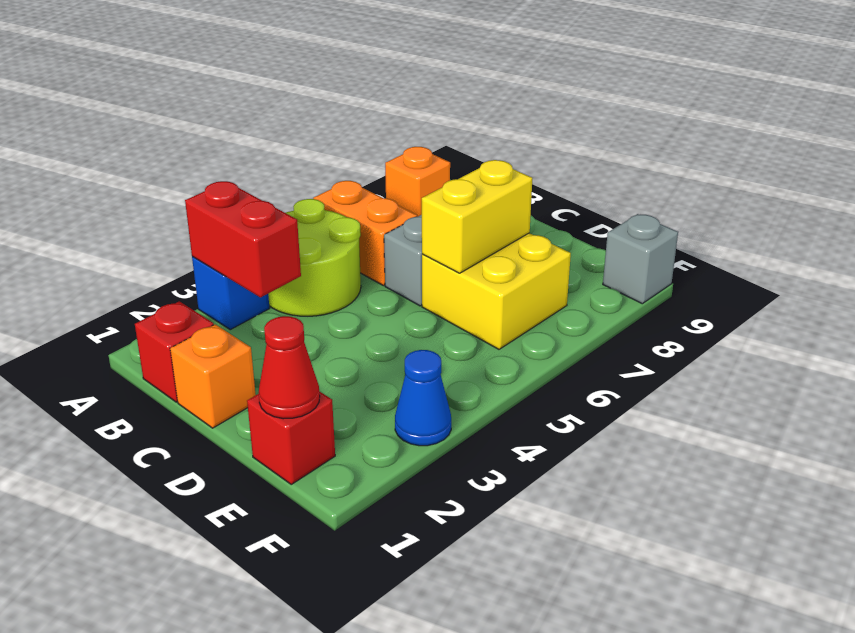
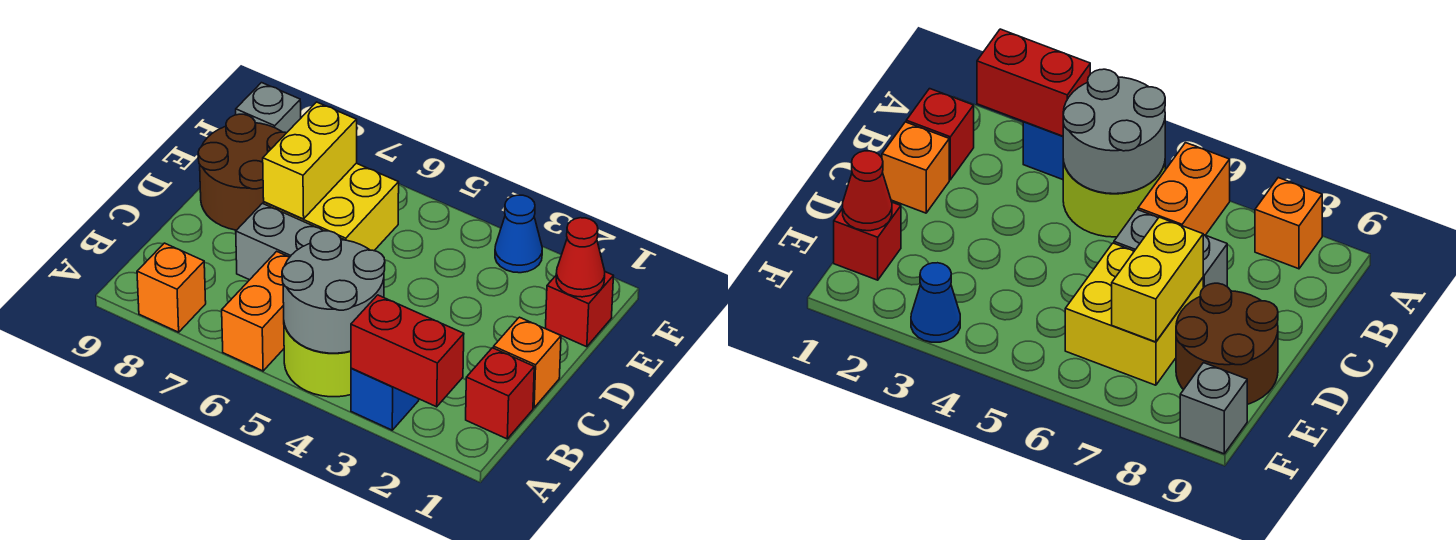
red 1x2 brick [185,181,301,297] -> red 1x2 brick turned to [351,295,464,407]
none -> grey 2x2 round brick [282,231,385,353]
yellow 1x2 brick [422,160,532,273] -> yellow 1x2 brick turned to [263,102,357,219]
none -> brown 2x2 round brick [198,114,286,230]

